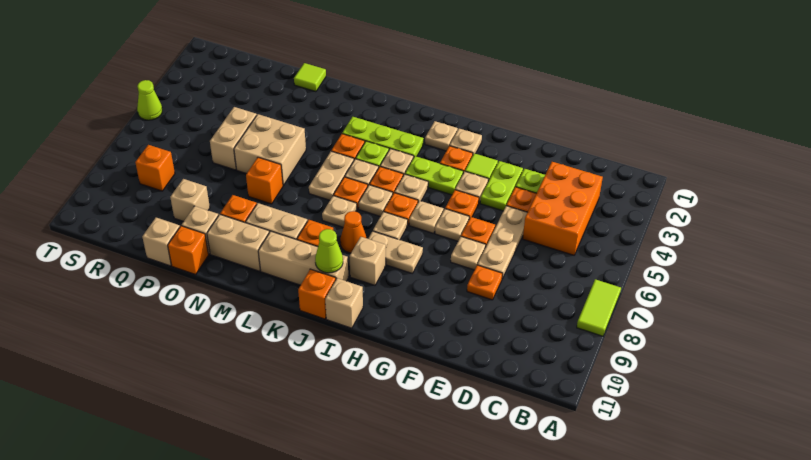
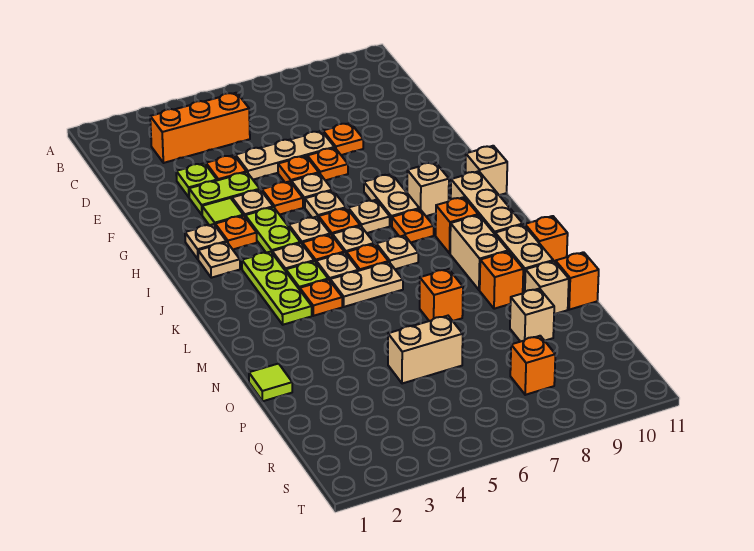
lime 1x2 tile [577,279,621,336] -> none
orange 2x3 brick [523,162,603,255] -> orange 1x3 brick [150,93,250,163]
tan 1x1 plate [451,237,486,270] -> orange 1x1 plate [307,148,348,180]
orange 1x1 cone [340,211,367,253] -> orange 1x1 plate [392,209,434,242]
lime 1x1 cone [315,229,343,273] -> none
orange 1x1 brick [298,269,336,319] -> orange 1x1 brick moved to [525,216,568,261]
tan 2x2 brick [234,114,306,185] -> none
tan 1x1 brick [142,218,180,266] -> none
lime 1x1 cone [137,80,162,120] -> none

